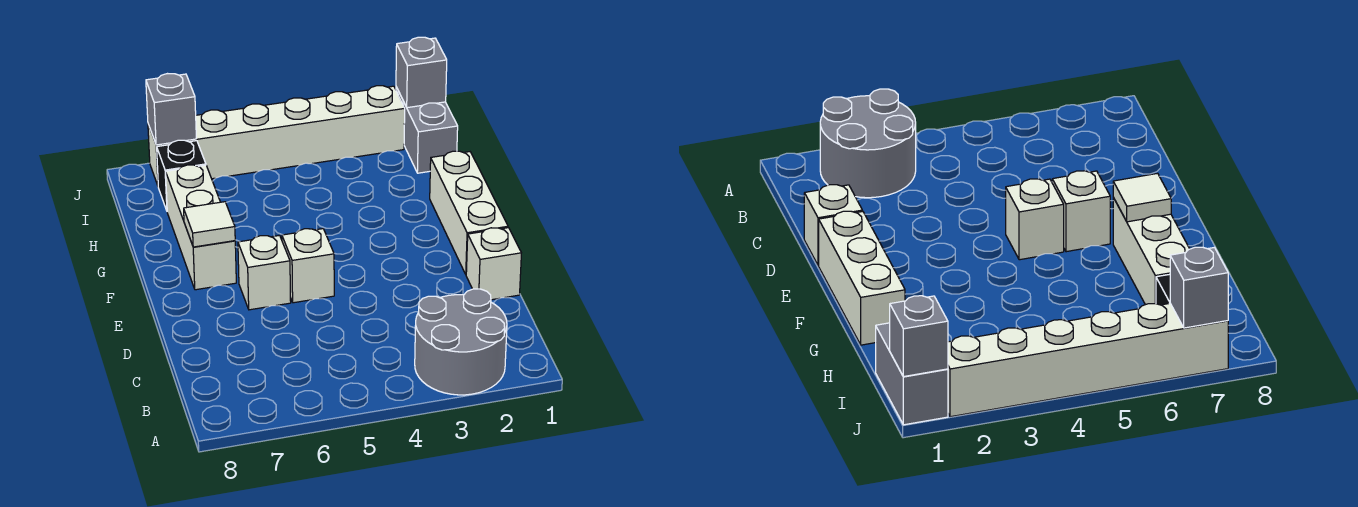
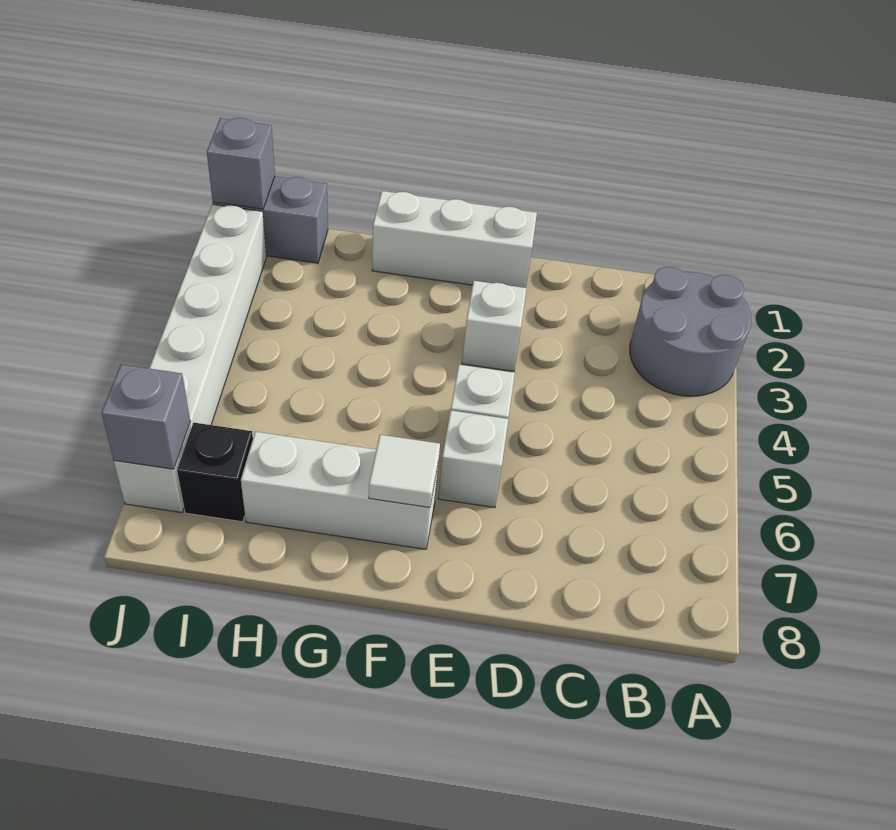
white 1x1 brick [466,228,521,300] -> white 1x1 brick moved to [462,281,526,371]

